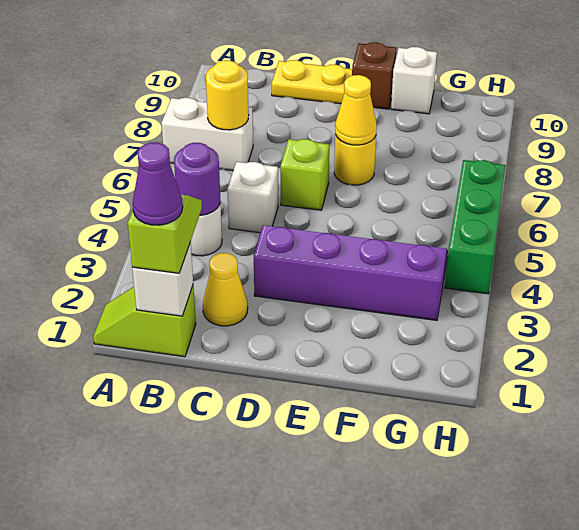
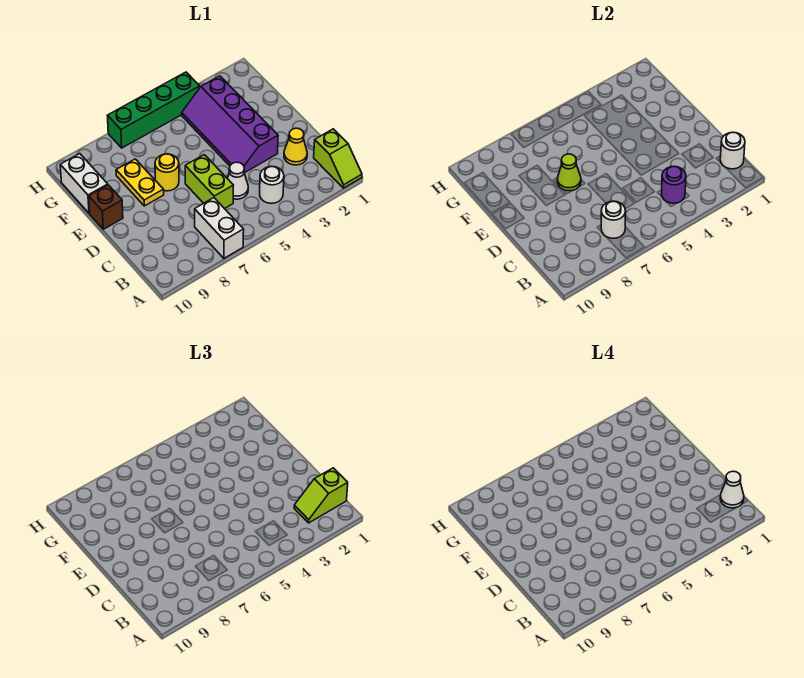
white 1x1 brick [132,242,193,316] -> white 1x1 round brick [720,132,745,169]
purple 1x1 cone [133,142,183,225] -> white 1x1 cone [720,471,744,508]
yellow 1x1 round brick [206,60,249,130] -> white 1x1 round brick [601,201,626,238]
white 1x1 brick [227,162,278,233] -> white 1x1 cone [227,162,248,199]
yellow 1x2 plate [272,60,352,104] -> yellow 1x2 plate moved to [116,159,164,206]
lime 1x1 brick [281,139,329,210] -> lime 1x2 brick [185,155,233,209]
yellow 1x1 cone [335,75,377,145] -> lime 1x1 cone [557,154,581,191]
white 1x1 brick [391,47,437,114] -> white 1x2 brick [60,154,108,213]
green 1x3 brick [445,160,505,294] -> green 1x4 brick [107,72,200,148]

